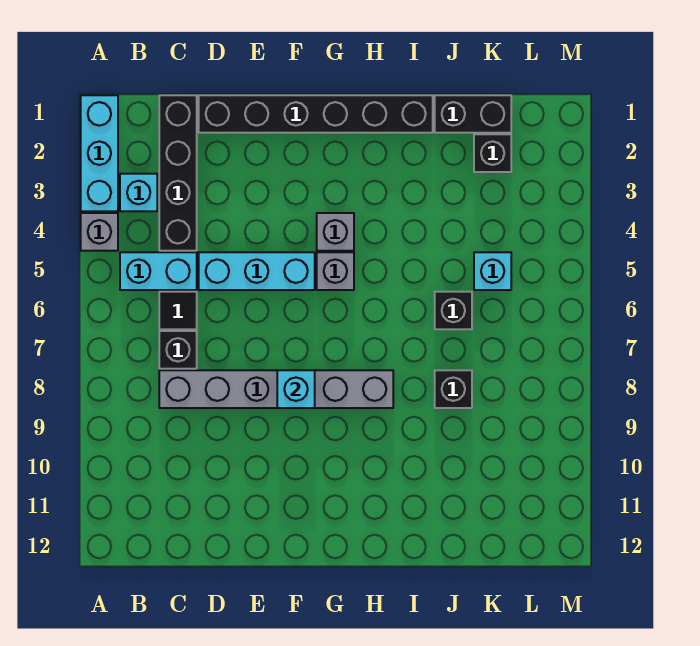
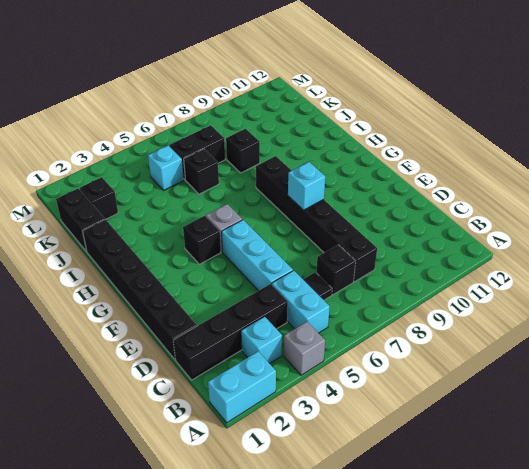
cyan 1x3 brick [81,95,118,211] -> cyan 1x2 brick [208,351,276,423]
grey 1x6 brick [159,370,393,408] -> black 1x6 brick [256,156,377,282]
grey 1x1 brick [317,213,354,251] -> black 1x1 brick [183,216,221,264]
none -> black 1x2 brick [170,125,225,180]

